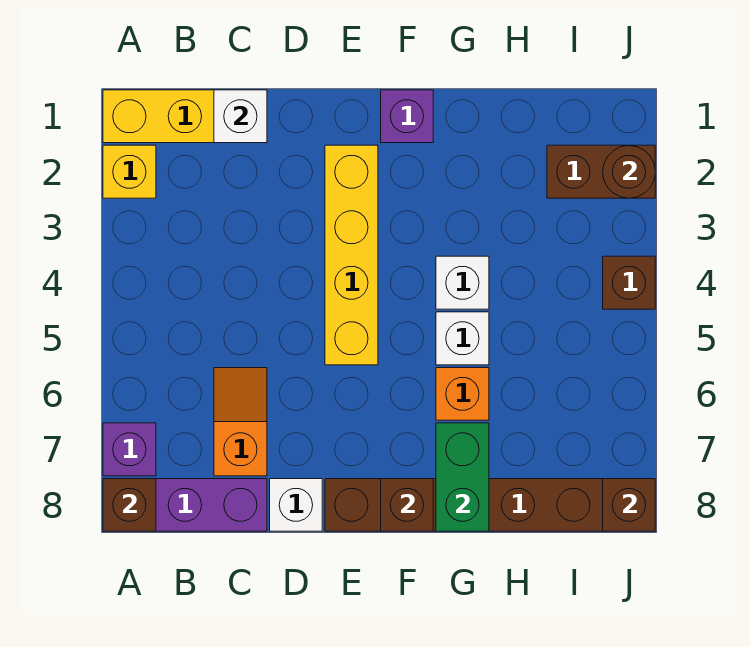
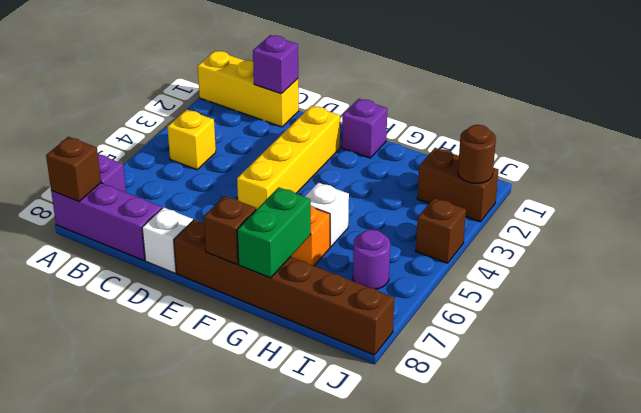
yellow 1x1 brick [103,145,156,198] -> yellow 1x1 brick moved to [167,110,216,170]
white 1x1 brick [214,90,267,143] -> purple 1x1 brick [253,35,298,94]
orange 1x2 slope [214,368,267,476] -> none
white 1x1 brick [436,256,489,309] -> none
none -> purple 1x1 round brick [353,229,390,289]
brown 1x1 brick [603,479,655,531] -> none

